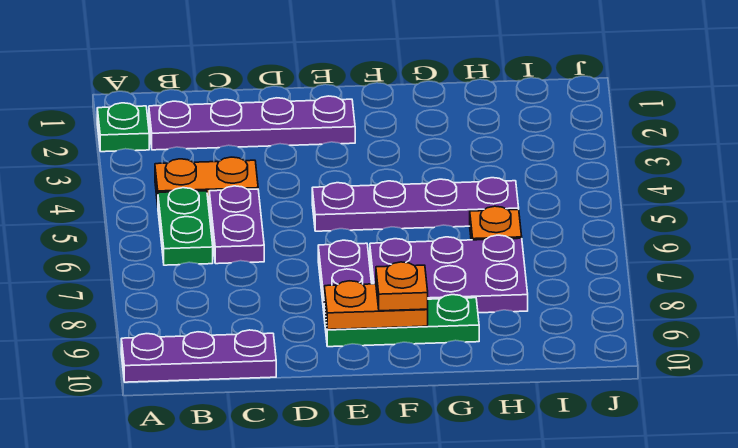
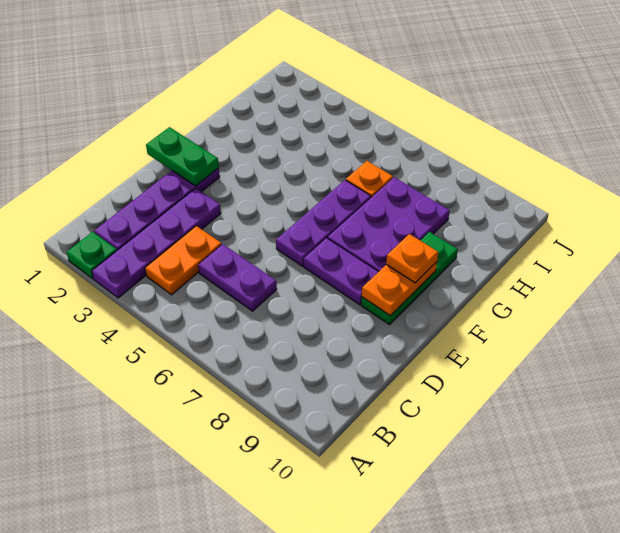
purple 1x3 plate [121,330,276,382] -> purple 1x3 plate moved to [276,180,371,266]
green 1x2 plate [158,188,213,265] -> green 1x2 plate moved to [146,127,219,186]
purple 1x4 plate [312,178,519,231] -> purple 1x4 plate moved to [92,188,221,298]

